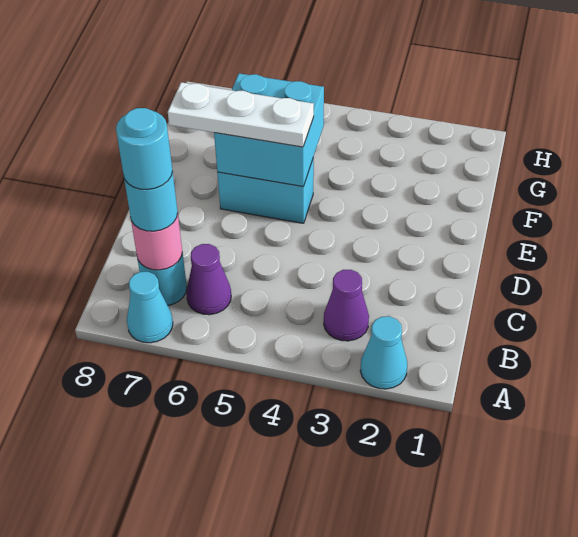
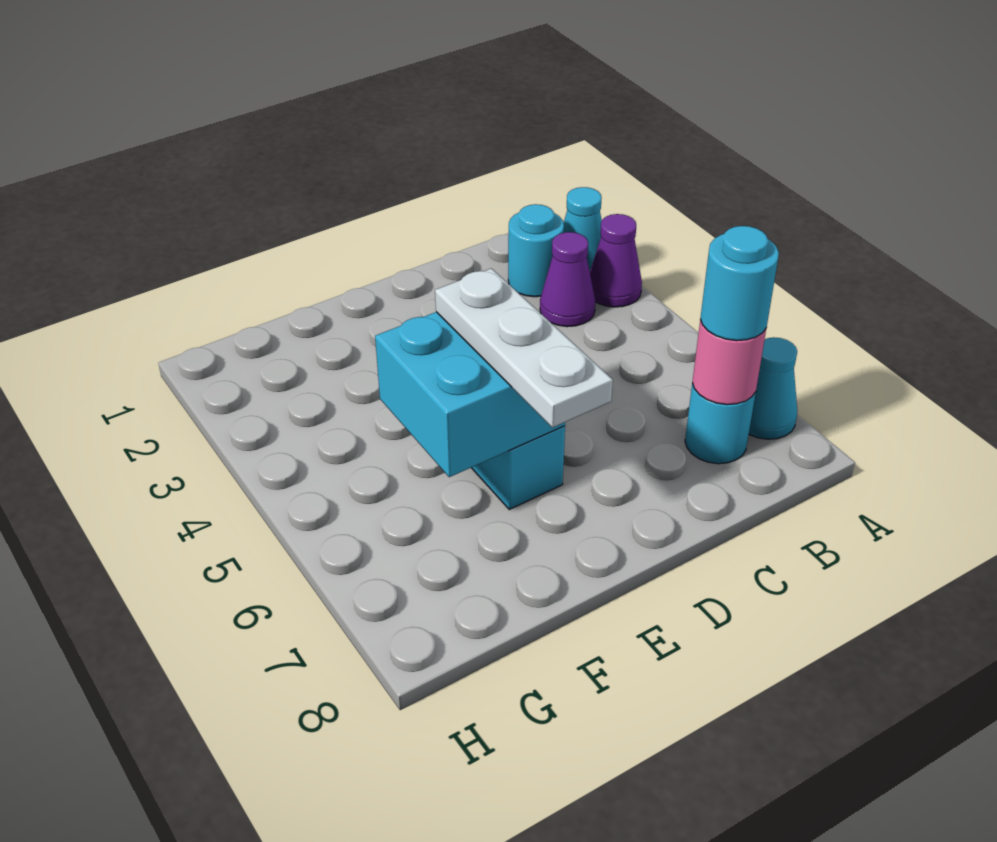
purple 1x1 cone [186,244,231,315] -> purple 1x1 cone moved to [590,214,642,307]
cyan 1x1 round brick [116,108,172,190] -> cyan 1x1 round brick moved to [508,204,564,297]

